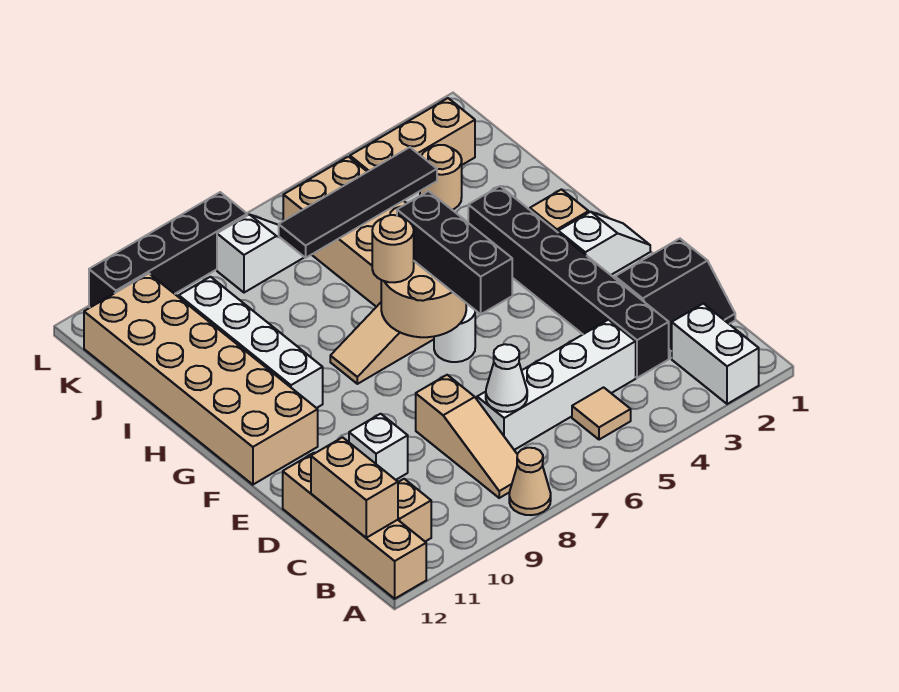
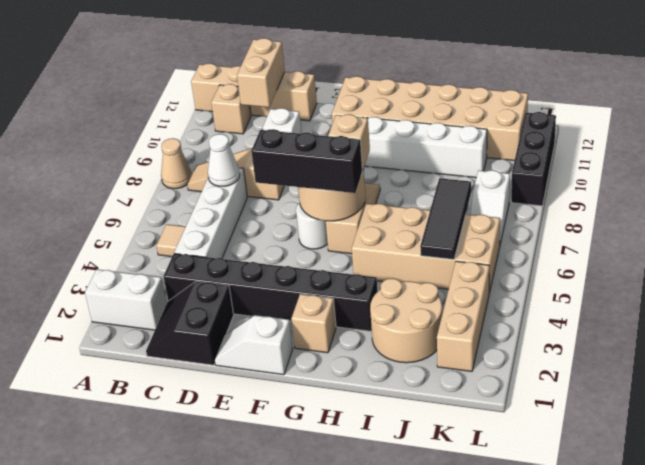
tan 1x2 brick [311,437,398,538] -> tan 1x2 brick turned to [237,38,285,107]
white 1x2 slope [558,212,650,275] -> white 1x2 slope turned to [215,315,293,375]
tan 1x1 round brick [372,215,414,282] -> tan 1x1 brick [328,114,370,171]
tan 1x1 round brick [420,145,462,210] -> tan 2x2 round brick [370,278,442,363]
black 1x4 tile [279,147,437,258] -> black 1x3 tile [420,178,471,260]
black 1x4 brick [89,192,247,307] -> black 1x3 brick [511,112,556,206]

